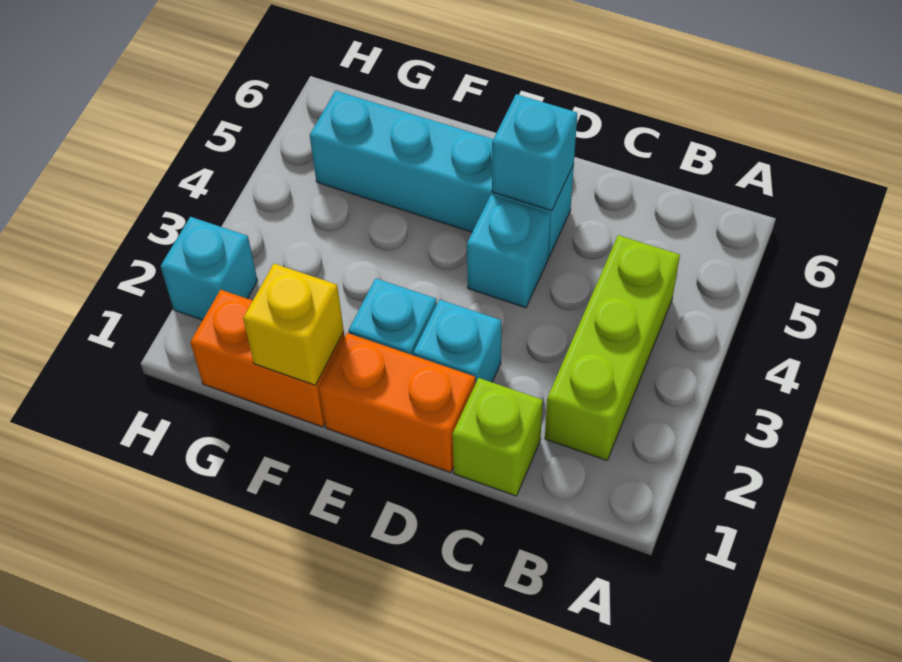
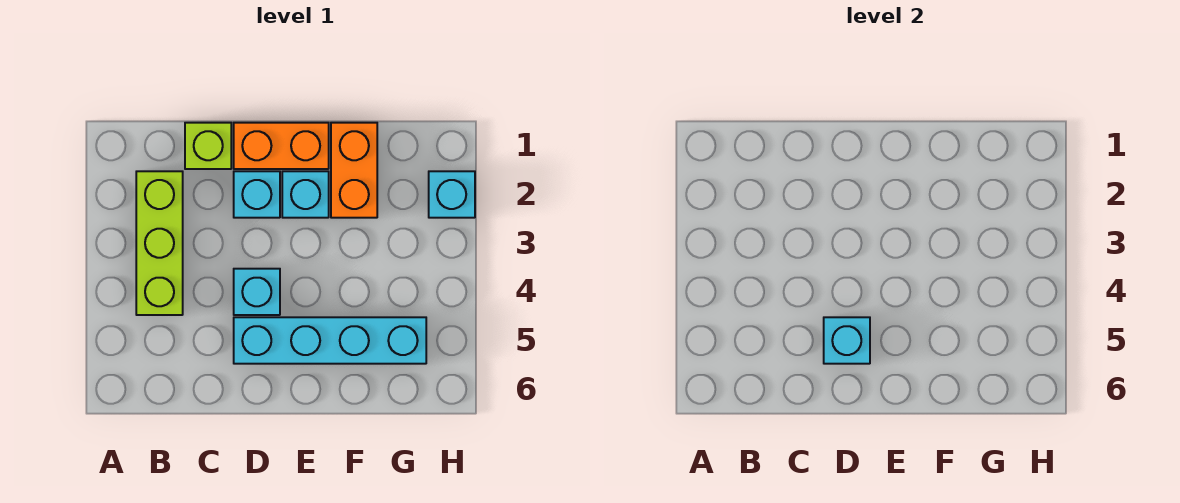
orange 1x2 brick [190,290,345,427] -> orange 1x2 brick turned to [331,123,377,218]
yellow 1x1 brick [243,264,344,385] -> none

